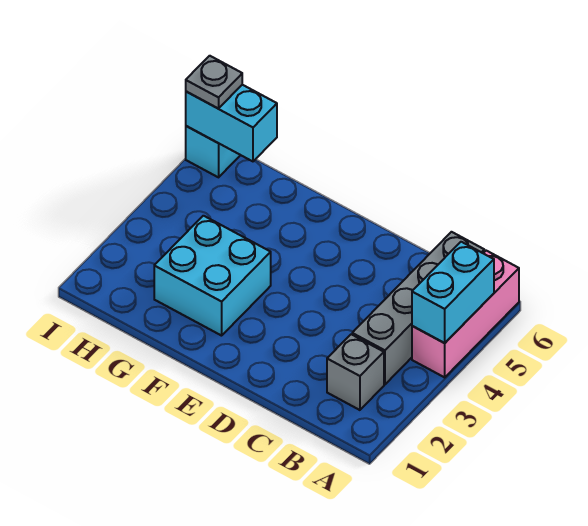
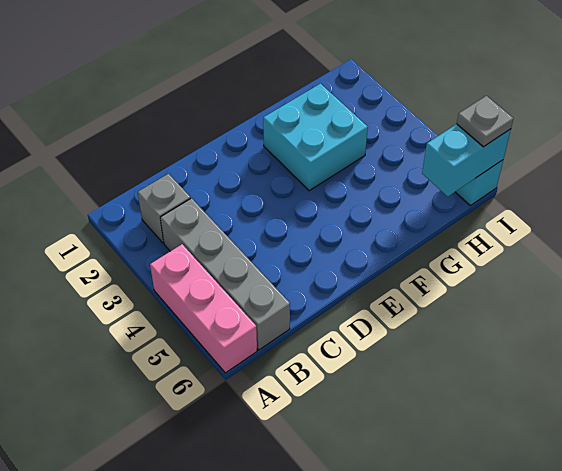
cyan 1x2 brick [412,242,494,343] -> none

